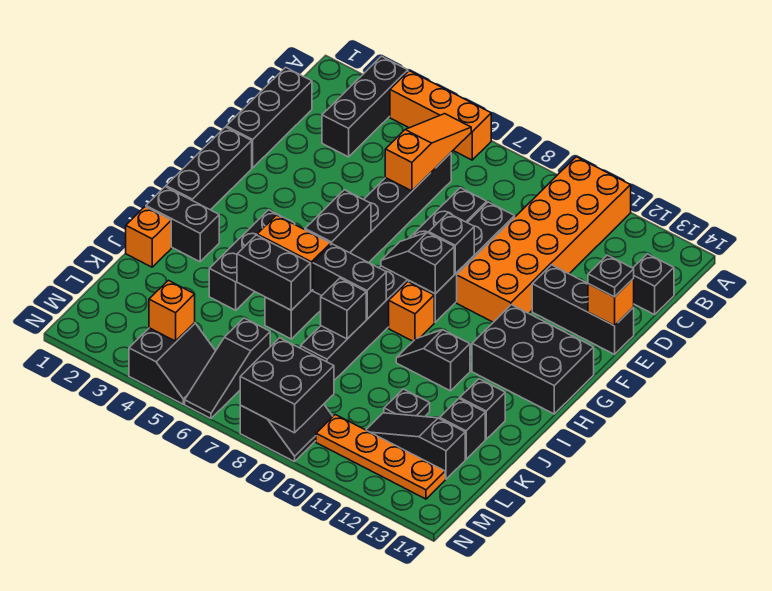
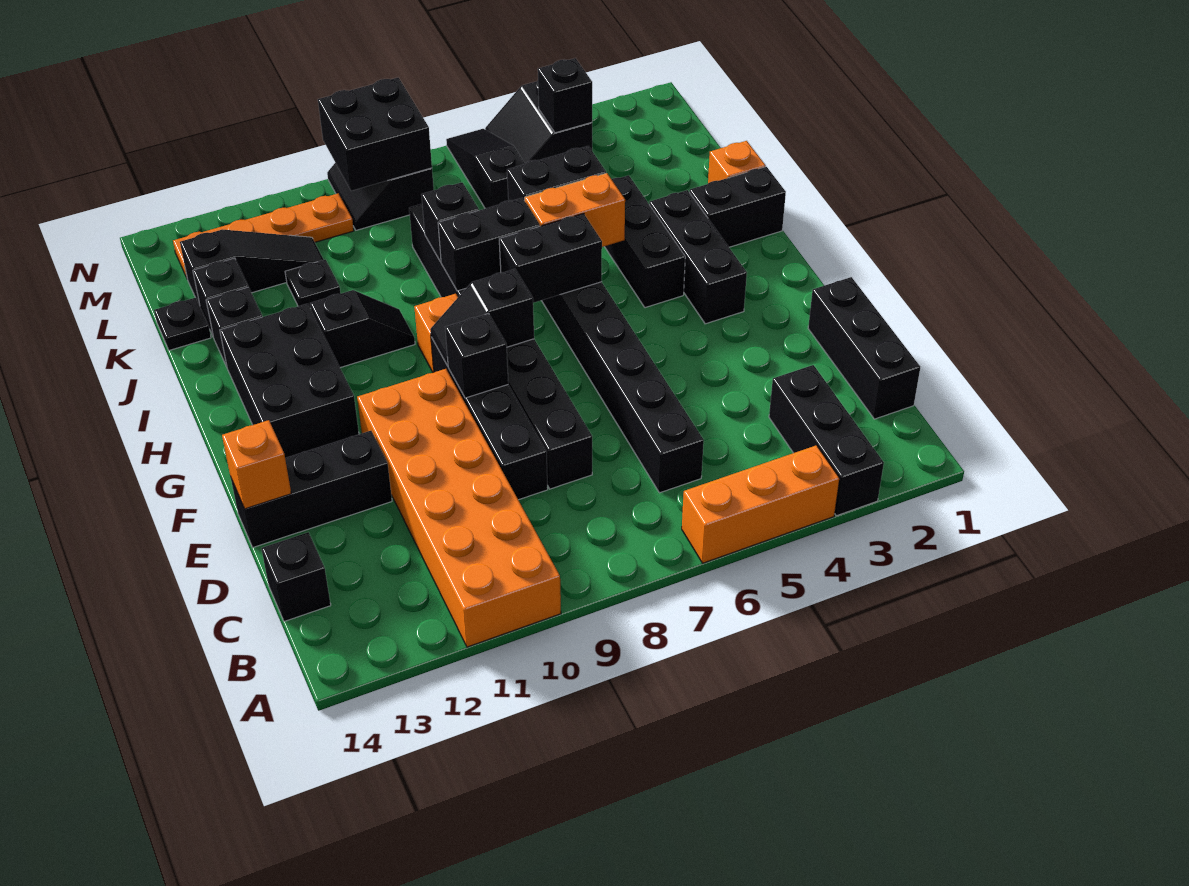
orange 1x3 slope [385,114,471,191] -> none
black 1x1 plate [588,255,634,297] -> black 1x1 plate moved to [154,297,211,350]
black 1x3 brick [166,127,252,210] -> black 1x3 brick moved to [649,190,747,324]
black 1x2 brick [305,190,371,253] -> black 1x2 brick turned to [499,213,602,303]
black 1x2 slope [381,233,454,294] -> black 1x2 slope turned to [430,269,534,366]
black 2x3 brick [472,305,594,414] -> black 2x3 brick turned to [220,304,359,458]
orange 1x1 brick [149,280,195,341] -> black 1x1 brick [538,58,592,133]

